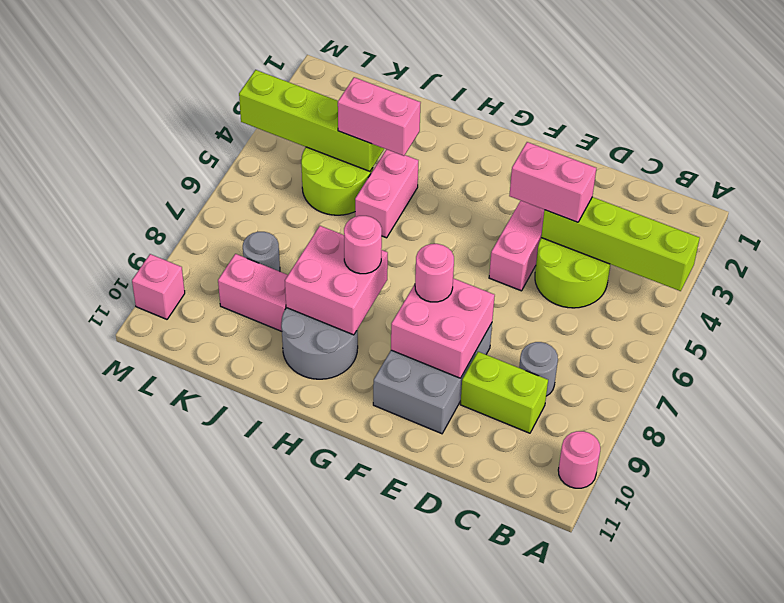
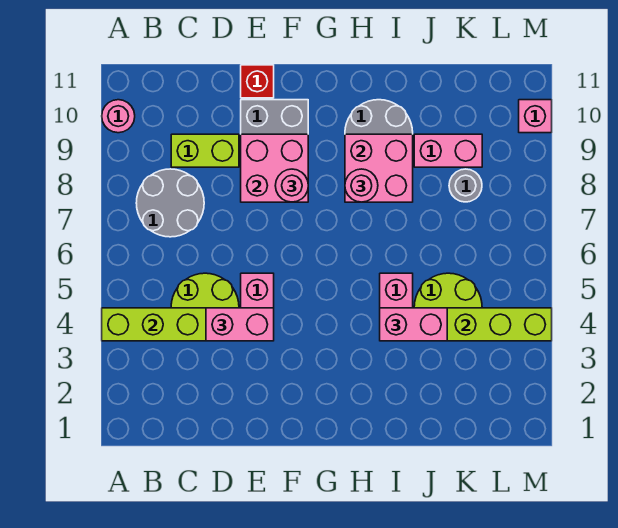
grey 1x1 round brick [519,342,558,396] -> grey 2x2 round brick [136,169,204,237]
none -> red 1x1 brick [241,65,274,98]

